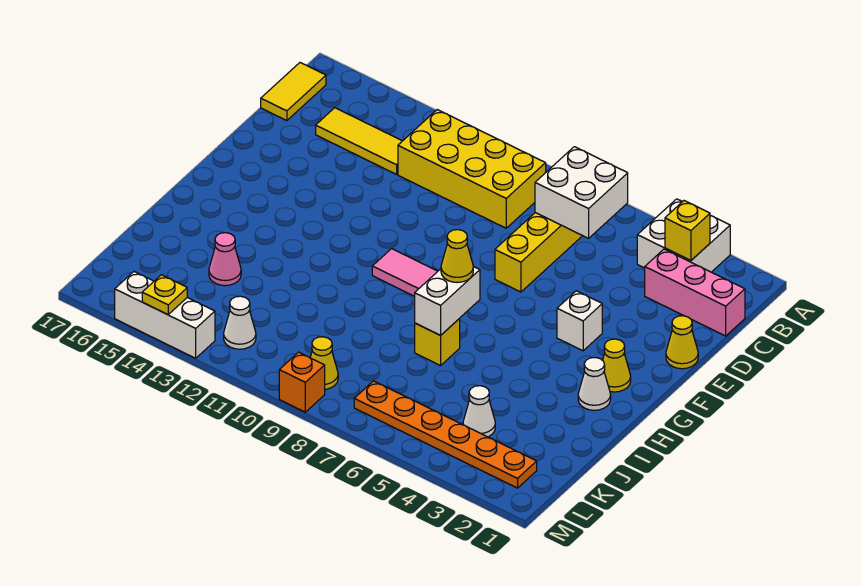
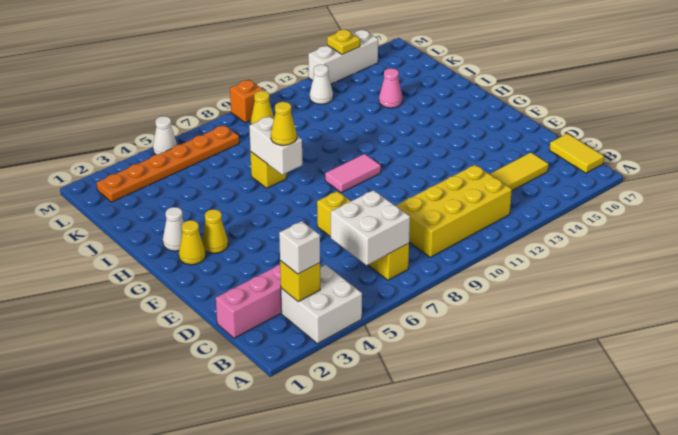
yellow 1x1 cone [666,316,698,369] -> yellow 1x1 cone moved to [202,209,228,253]
white 1x1 brick [557,291,602,351] -> white 1x1 brick moved to [279,221,320,274]
white 1x1 cone [463,386,495,437] -> white 1x1 cone moved to [153,116,177,155]

